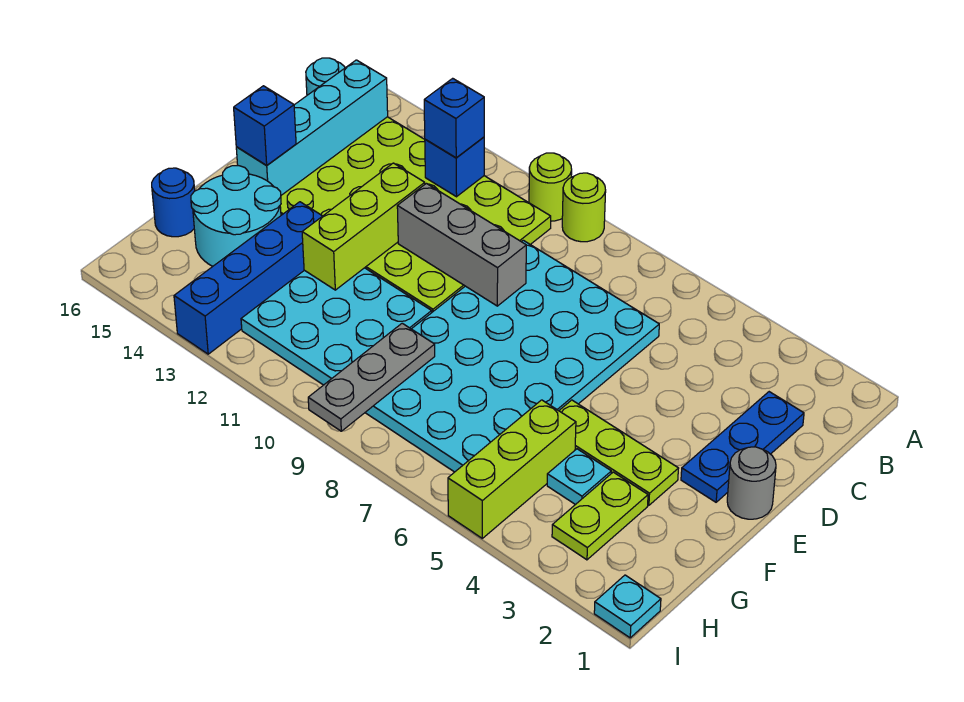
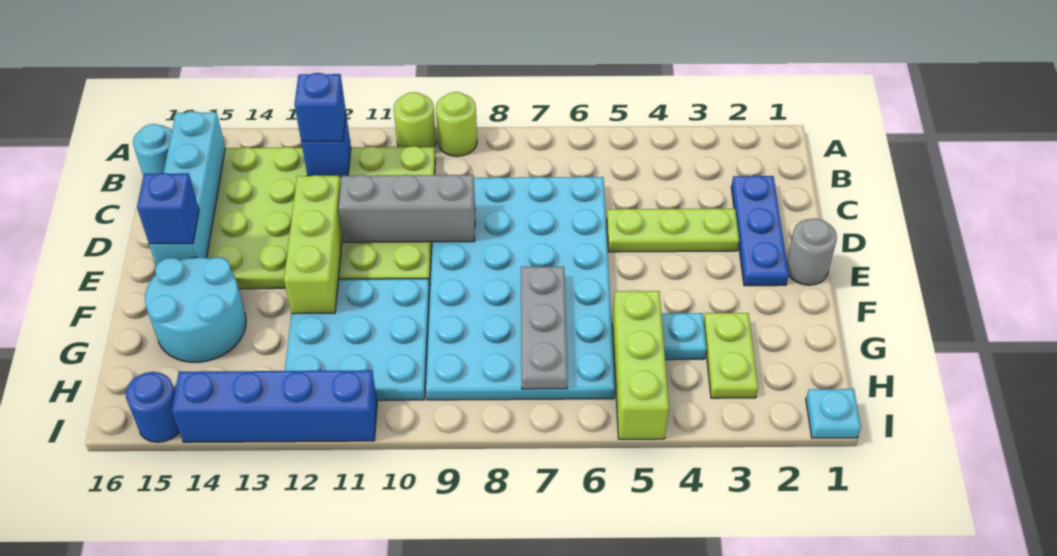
lime 1x3 plate [559,400,679,505] -> lime 1x3 plate moved to [607,208,739,252]
blue 1x4 brick [174,202,322,354] -> blue 1x4 brick turned to [172,370,377,442]
grey 1x3 plate [308,323,435,431] -> grey 1x3 plate moved to [521,267,568,389]
blue 1x1 round brick [152,168,195,237] -> blue 1x1 round brick moved to [126,372,179,442]

